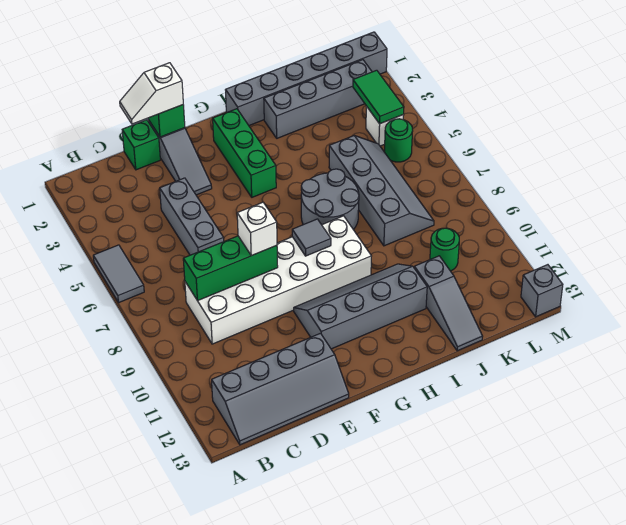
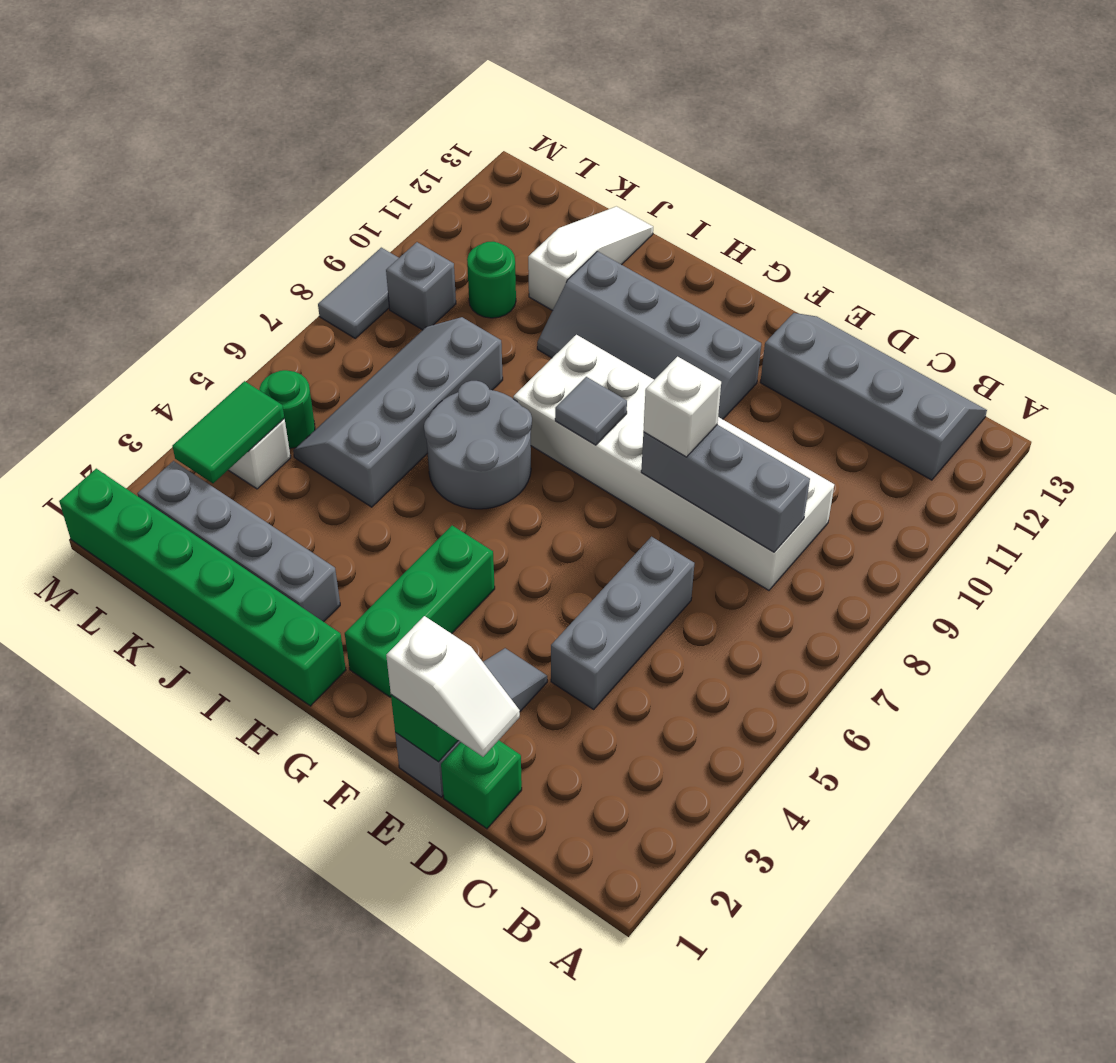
grey 1x2 tile [93,245,144,303] -> grey 1x2 tile moved to [318,248,398,338]
green 1x3 brick [183,236,278,301] -> grey 1x3 brick [641,425,810,552]
grey 1x6 brick [226,32,387,125] -> green 1x6 brick [59,469,346,706]
grey 1x3 slope [414,256,483,351] -> white 1x3 slope [528,206,653,311]
grey 1x1 brick [521,265,563,317] -> grey 1x1 brick moved to [386,242,456,330]

